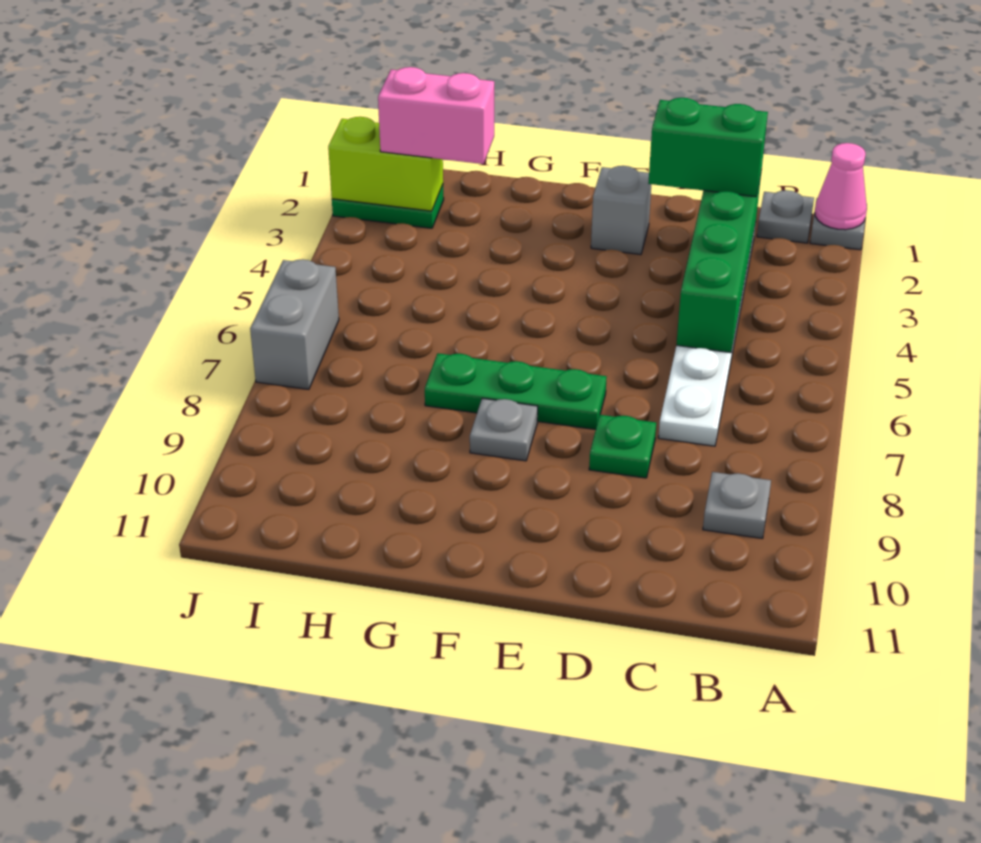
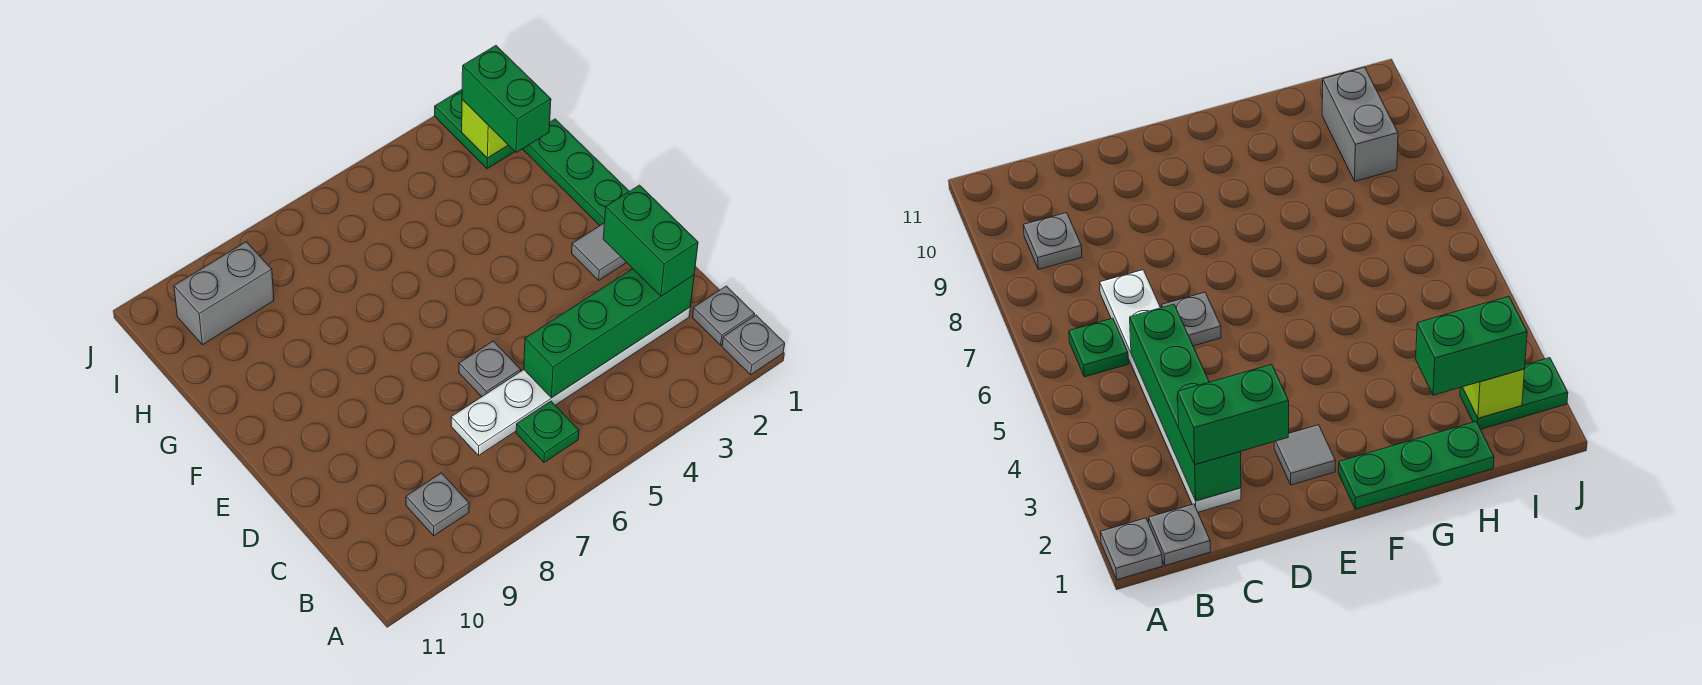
pink 1x1 cone [815,143,867,230] -> none
green 1x1 plate [589,415,656,478] -> green 1x1 plate moved to [516,401,579,462]
grey 1x1 brick [591,166,651,255] -> grey 1x1 tile [572,223,627,280]
green 1x3 plate [425,353,607,430] -> green 1x3 plate moved to [523,119,629,225]
grey 1x1 plate [470,398,538,461] -> grey 1x1 plate moved to [459,341,521,397]
pink 1x2 brick [378,67,494,164] -> green 1x2 brick [462,46,551,153]
lime 1x2 brick [328,117,443,211] -> lime 1x1 brick [462,100,508,158]
grey 1x2 brick [250,259,339,389] -> grey 1x2 brick moved to [174,242,274,345]

